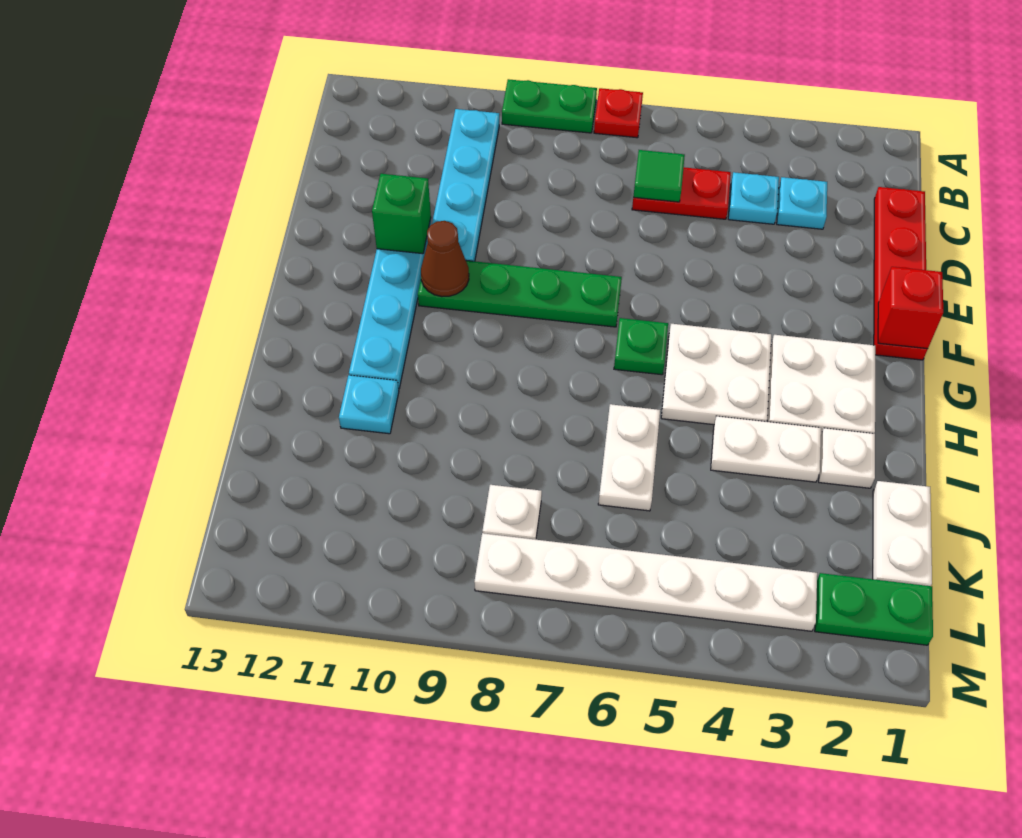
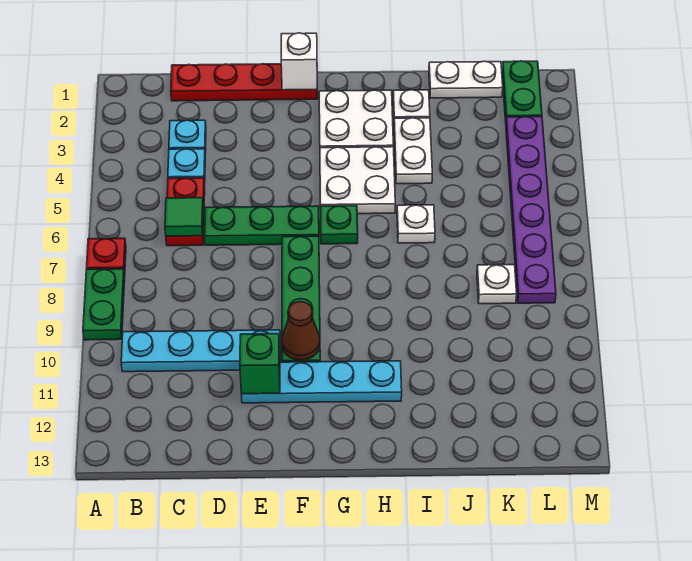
none -> green 1x3 plate [205,206,319,245]
red 1x1 brick [878,267,943,349] -> white 1x1 brick [281,33,317,90]
white 1x2 plate [598,404,660,511] -> white 1x1 plate [397,205,435,243]
cyan 1x1 plate [339,375,399,434] -> none
white 1x6 plate [474,533,817,631] -> purple 1x6 plate [506,117,556,303]

